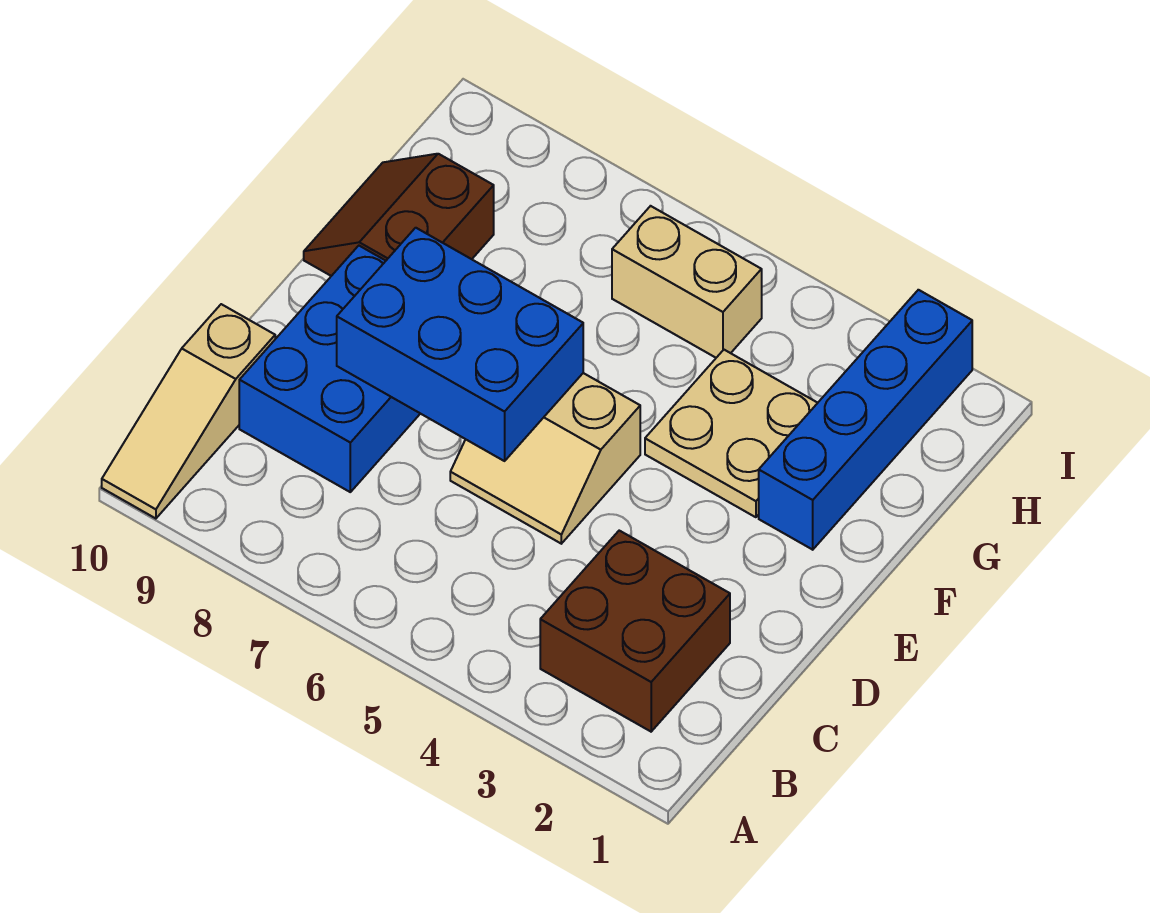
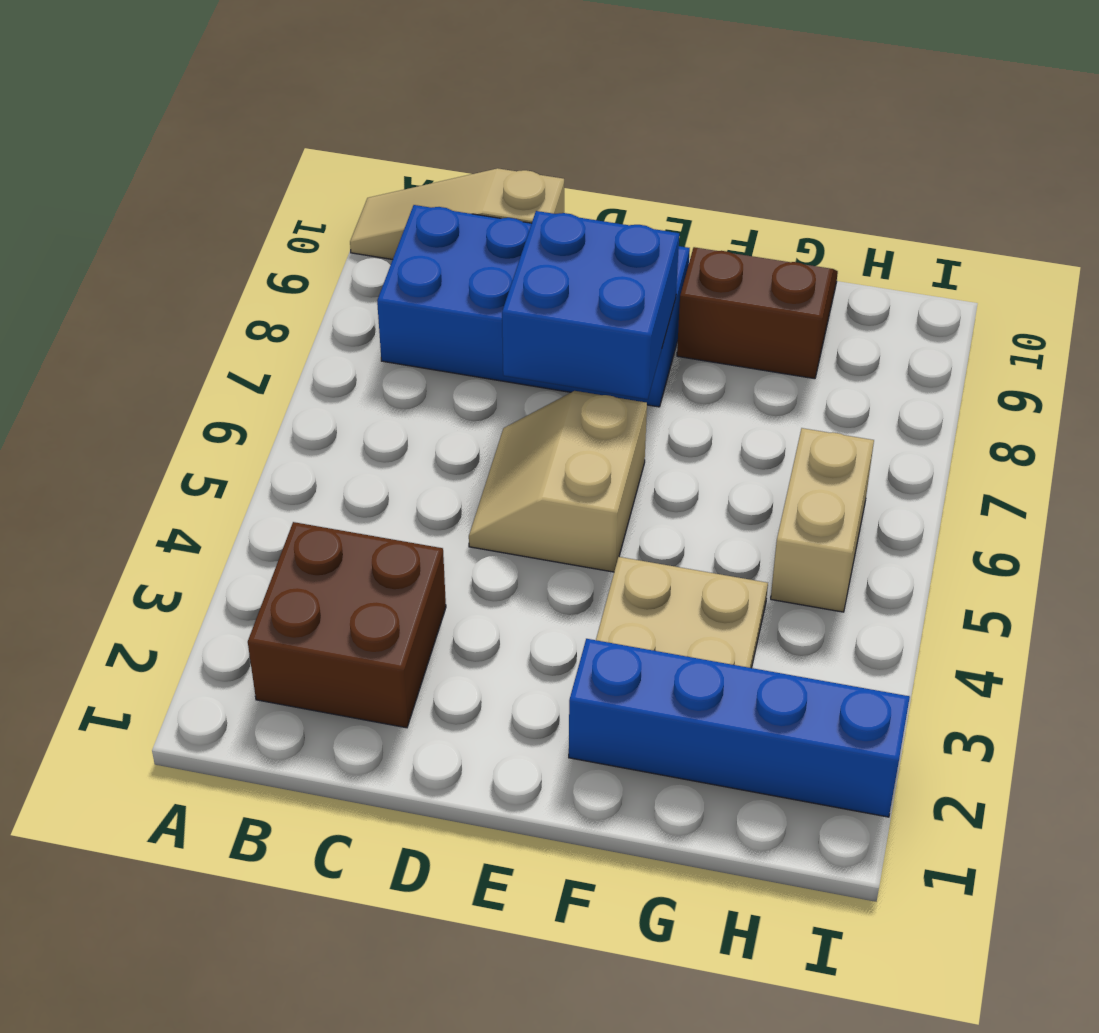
blue 2x3 brick [239,246,420,492] -> blue 2x4 brick [377,205,690,407]
blue 2x3 brick [337,228,583,461] -> blue 2x2 brick [502,211,679,399]

